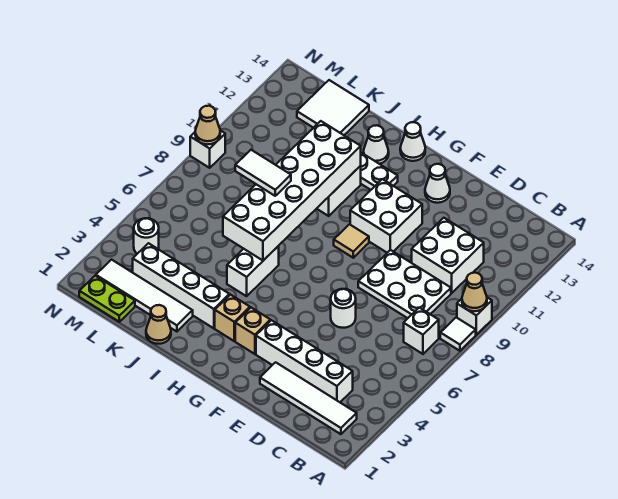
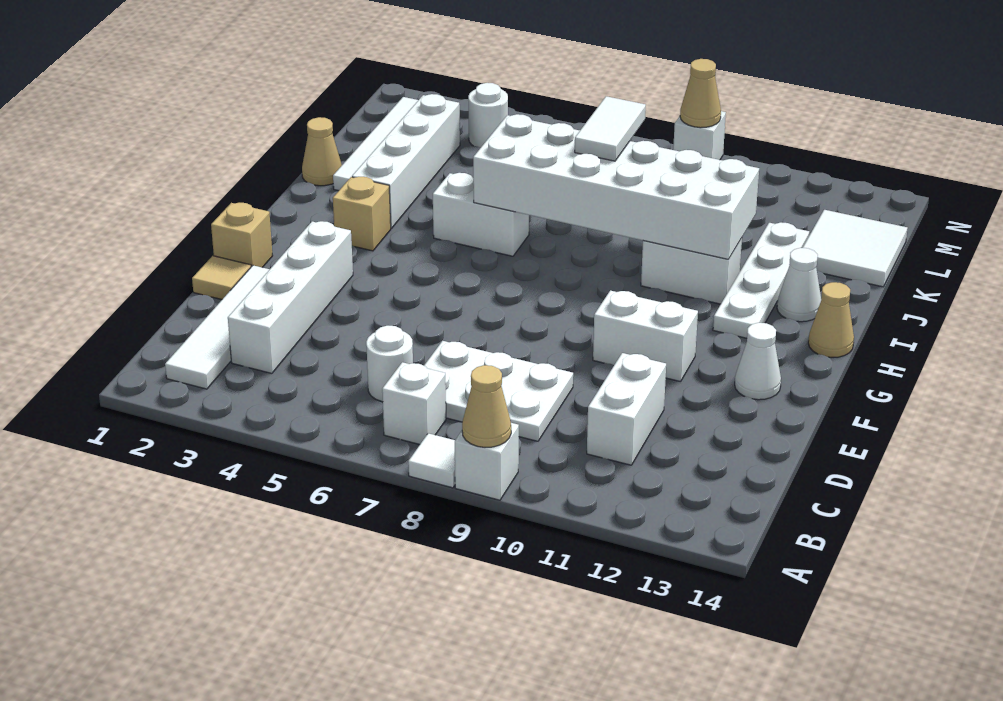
white 2x3 plate [358,250,451,318] -> white 2x3 plate turned to [424,341,573,441]
white 2x2 brick [412,218,484,293] -> white 1x2 brick [587,353,666,465]
white 1x1 round brick [331,289,356,328] -> white 1x1 round brick moved to [366,326,413,402]
white 2x2 brick [350,179,422,253] -> white 1x2 brick [593,290,698,382]
tan 1x1 brick [235,308,270,354] -> tan 1x1 brick moved to [211,203,273,267]
tan 1x1 tile [334,224,369,258] -> tan 1x1 tile moved to [192,256,251,300]
white 1x1 cone [400,122,425,161] -> tan 1x1 cone [808,282,854,357]
lime 1x2 plate [79,276,135,322] -> none

